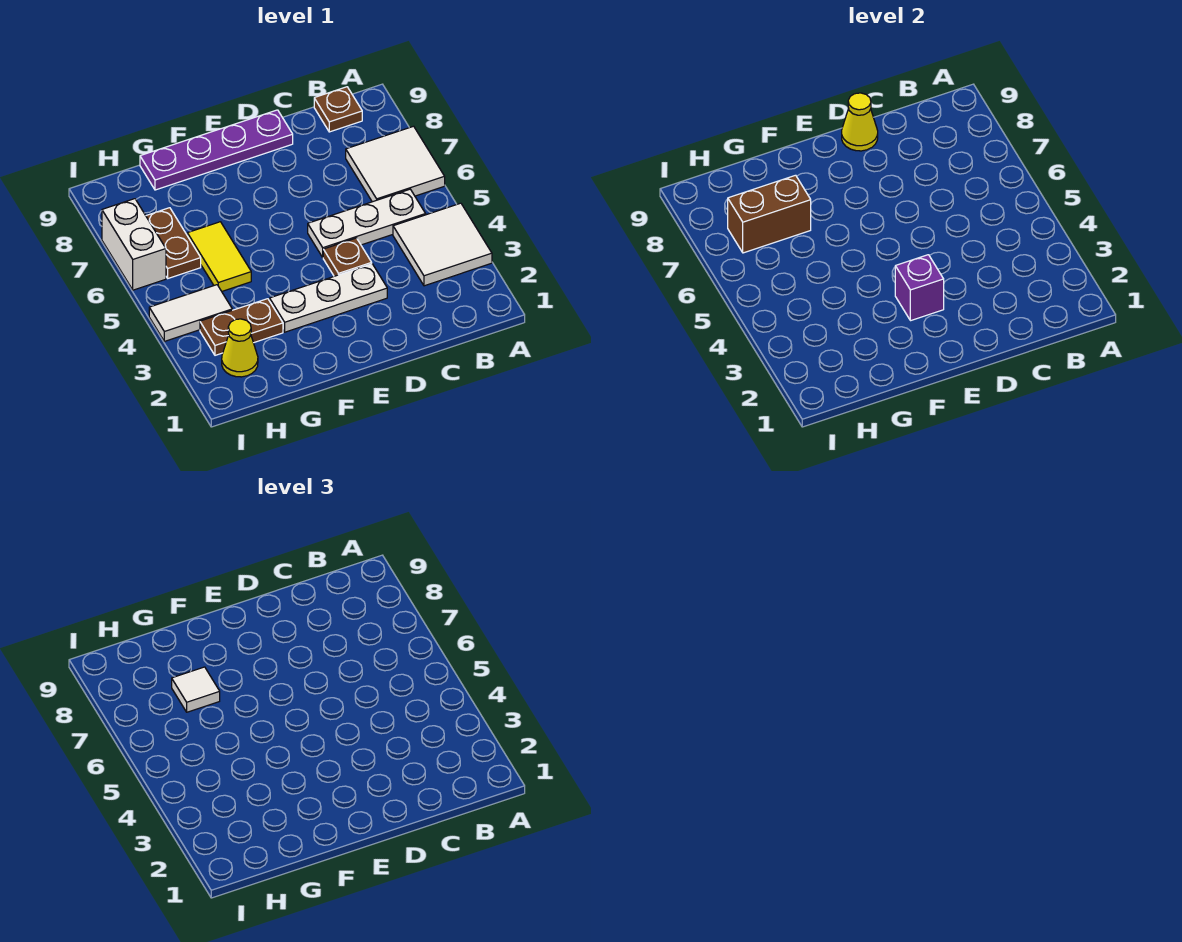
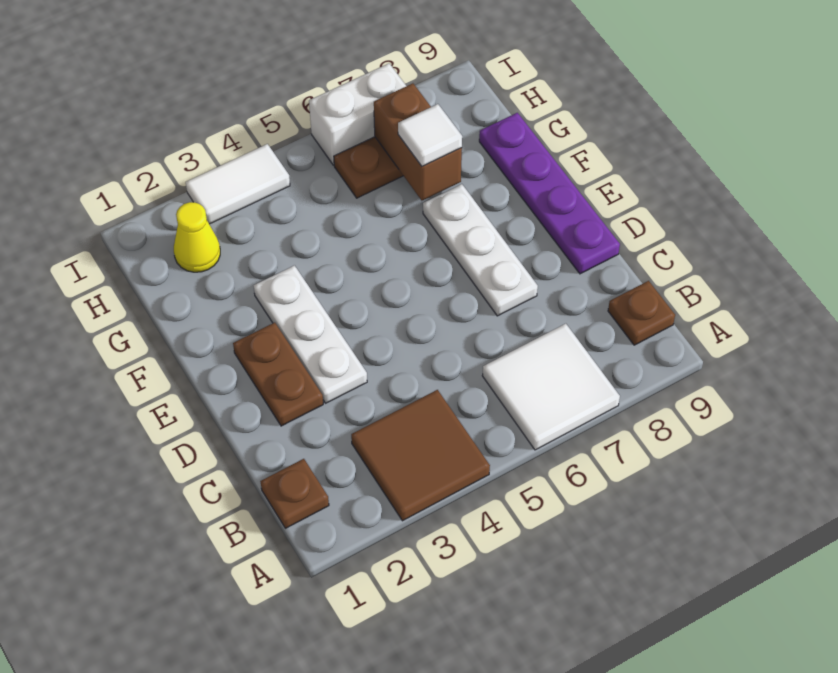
white 2x2 tile [393,203,492,286] -> brown 2x2 tile [351,390,490,521]
white 1x3 plate [308,189,426,257] -> white 1x3 plate moved to [423,184,538,316]
brown 1x1 plate [323,238,372,276] -> brown 1x1 plate moved to [260,459,329,528]
yellow 1x1 cone [842,93,878,151] -> none
purple 1x1 brick [895,255,944,321] -> none
brown 1x2 plate [200,299,283,355] -> brown 1x2 plate moved to [233,323,323,426]
yellow 1x2 tile [187,222,251,291] -> none
white 1x2 tile [149,285,232,341] -> white 1x2 tile turned to [186,144,290,224]

